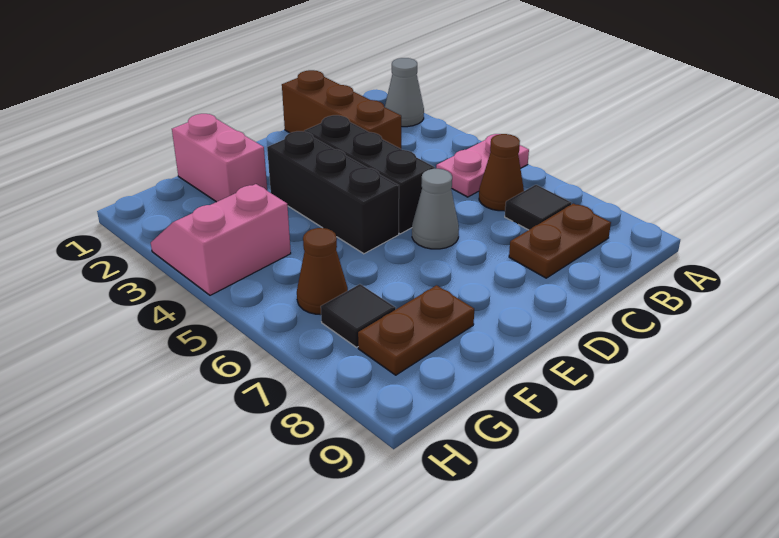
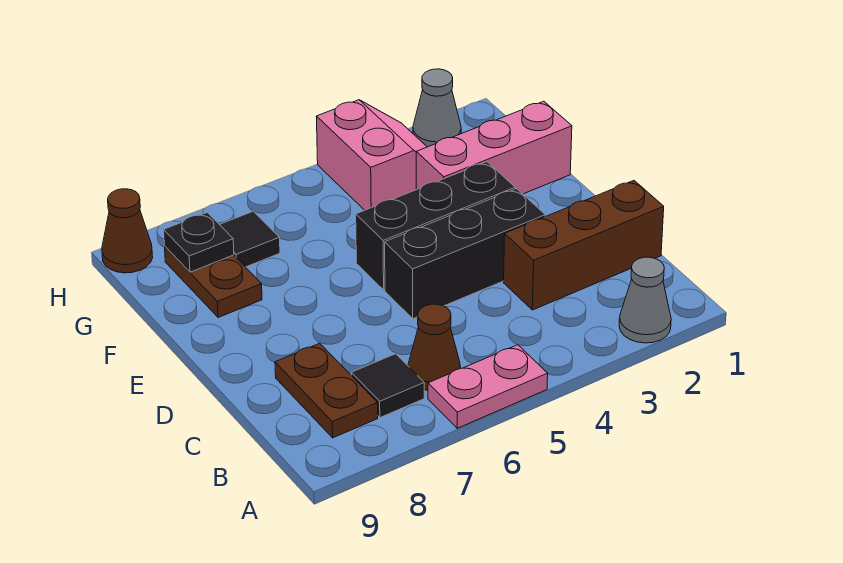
pink 1x2 plate [436,134,529,197] -> pink 1x2 plate turned to [428,345,548,428]
grey 1x1 cone [412,169,459,249] -> grey 1x1 cone moved to [413,69,461,147]
pink 1x2 brick [172,114,267,202] -> pink 1x3 brick [416,101,572,194]
brown 1x1 cone [297,228,348,315] -> brown 1x1 cone moved to [102,189,153,273]
none -> black 1x1 plate [164,212,234,272]

